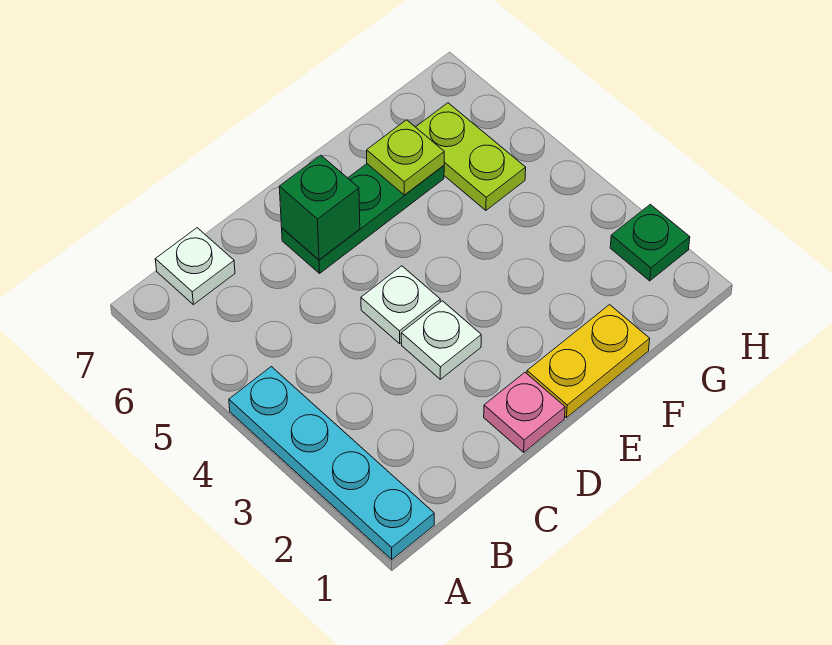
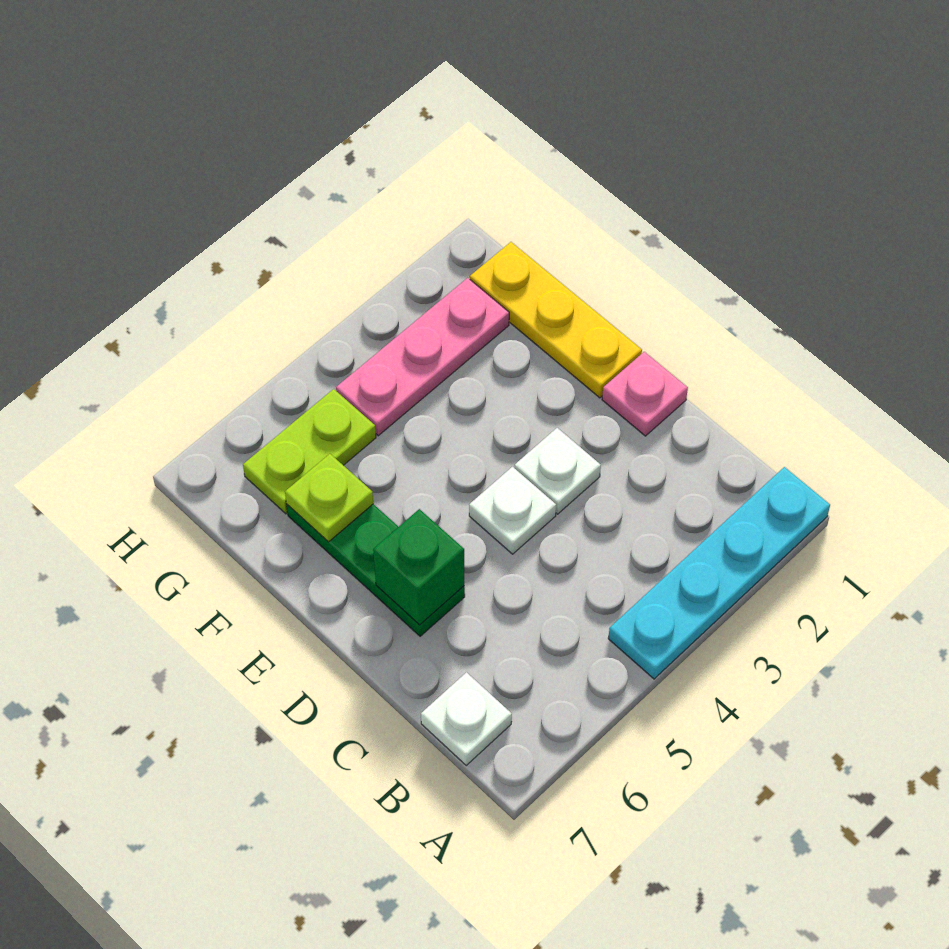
yellow 1x2 plate [527,305,650,418] -> yellow 1x3 plate [470,242,642,398]
none -> pink 1x3 plate [336,278,509,436]
green 1x1 plate [610,204,690,281] -> none

